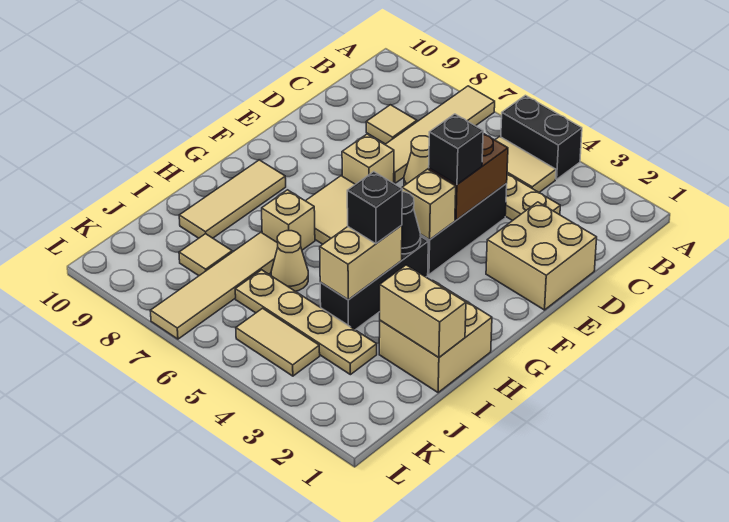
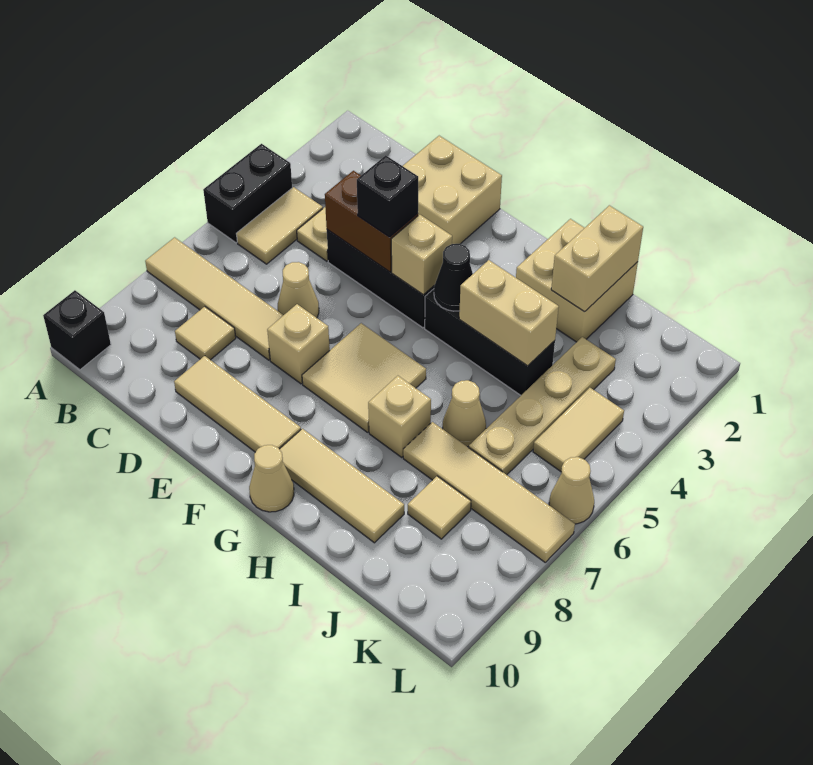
none -> tan 1x3 tile [174,356,301,452]
none -> tan 1x1 cone [249,445,294,512]
black 1x1 brick [347,172,402,244] -> black 1x1 brick moved to [43,290,111,370]
none -> tan 1x1 cone [549,457,594,524]

